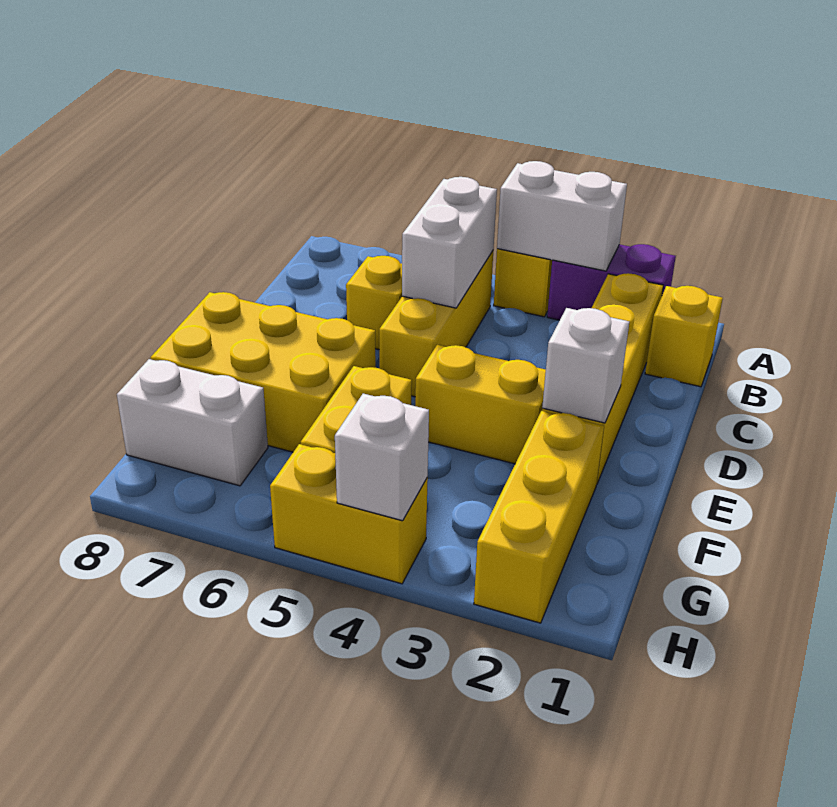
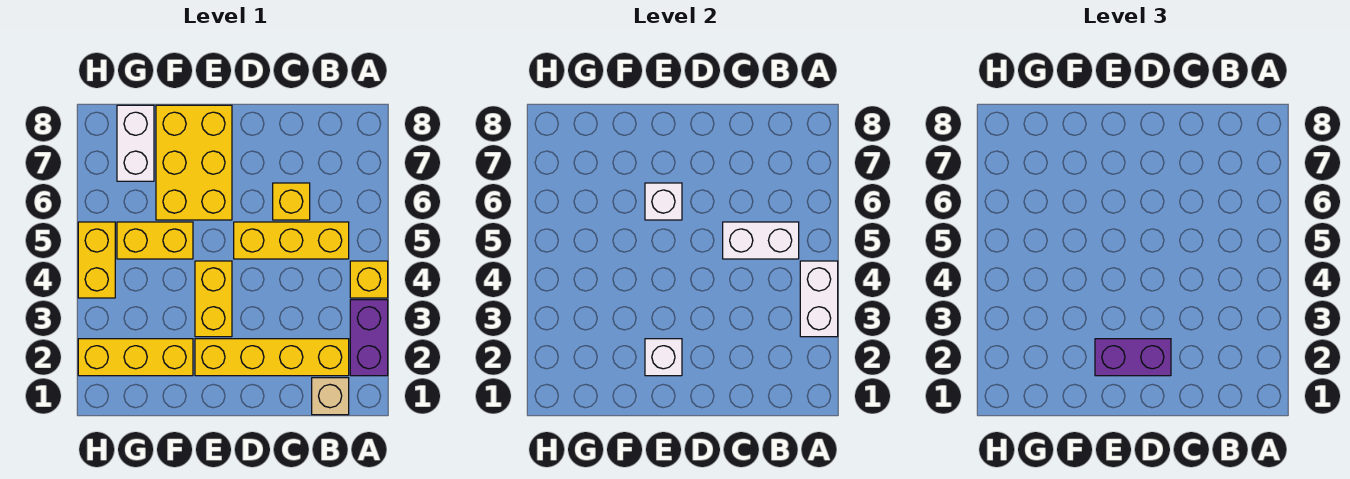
yellow 1x1 brick [645,286,723,387] -> tan 1x1 brick [312,378,349,415]
none -> purple 1x2 brick [1095,339,1171,376]
white 1x1 brick [335,394,429,521] -> white 1x1 brick moved to [645,183,682,220]

